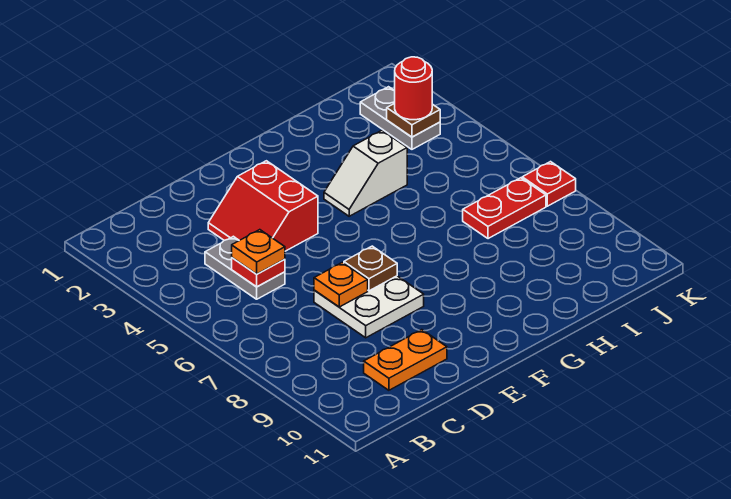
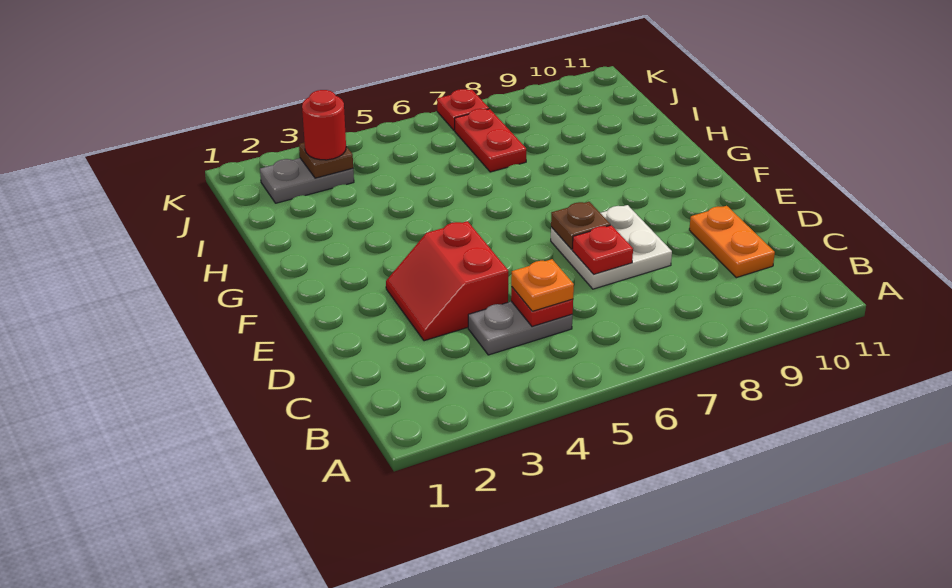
red 2x2 slope [208,161,318,251] -> red 2x2 slope turned to [386,221,508,341]
orange 1x1 plate [314,262,368,307] -> red 1x1 plate [572,225,633,274]
white 1x2 slope [324,131,407,216] -> none

